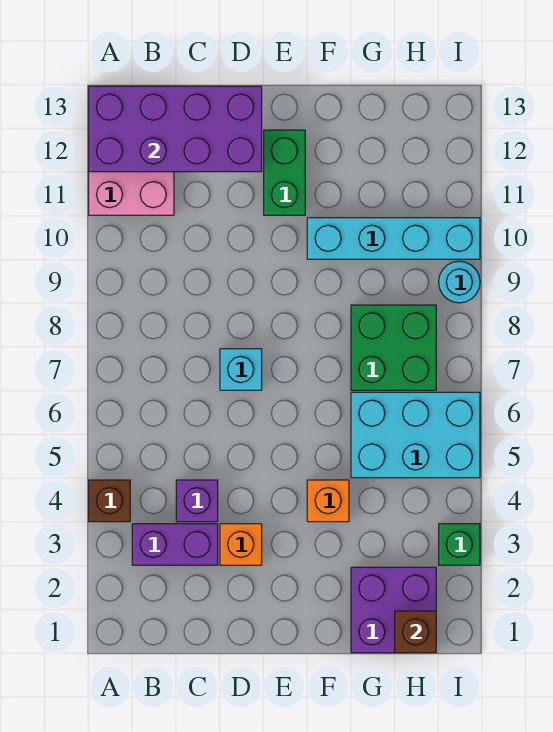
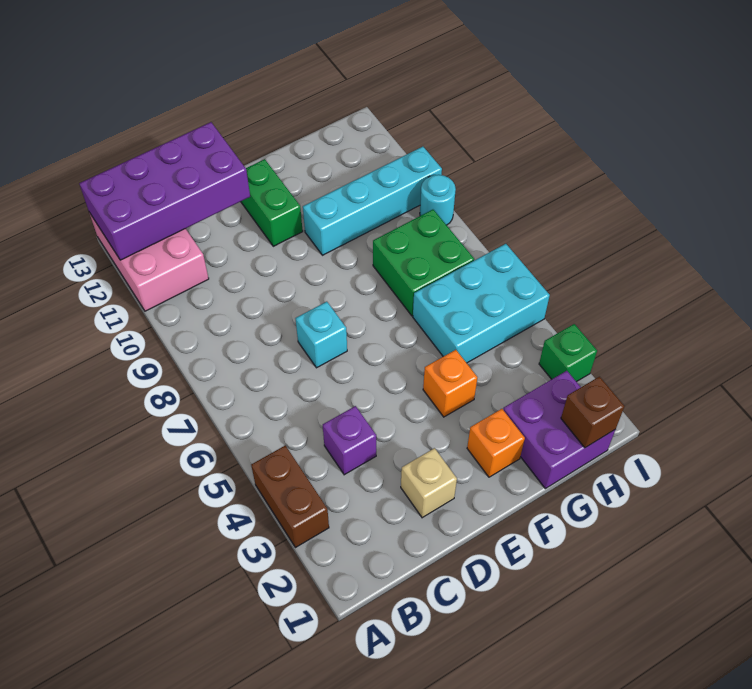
brown 1x1 brick [89,480,130,522] -> brown 1x2 brick [251,445,329,548]
purple 1x2 brick [132,524,218,565] -> none
none -> tan 1x1 brick [401,448,457,518]
orange 1x1 brick [220,524,262,565] -> orange 1x1 brick moved to [467,409,525,477]

